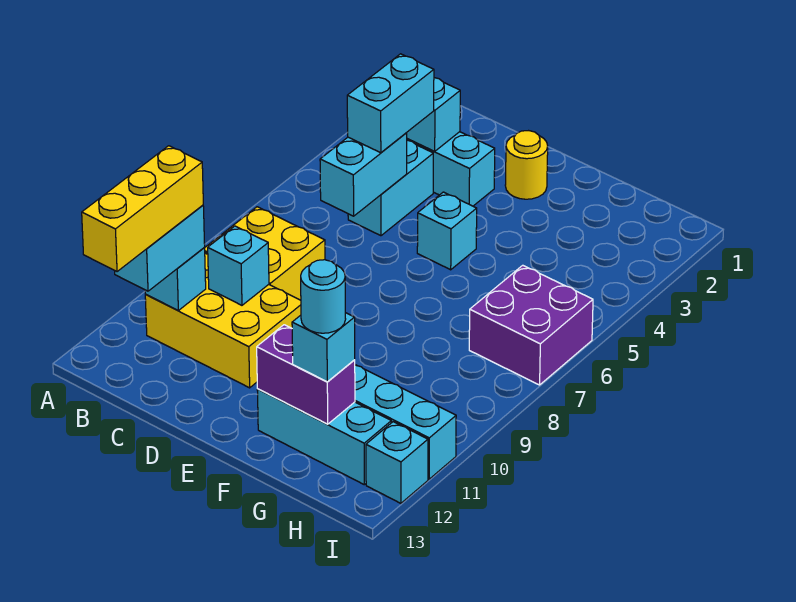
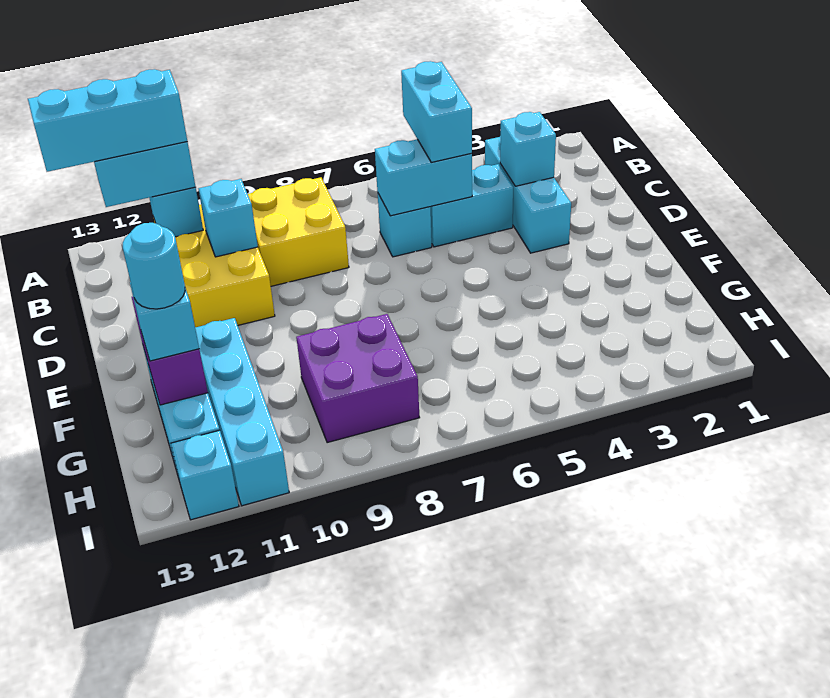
yellow 1x3 brick [82,146,203,272] -> cyan 1x3 brick [28,69,187,172]
cyan 1x2 brick [347,54,434,153] -> cyan 1x2 brick turned to [401,61,472,162]
yellow 1x1 round brick [505,131,548,199] -> none
cyan 1x1 brick [417,192,477,270] -> cyan 1x1 brick moved to [378,194,432,257]
purple 2x2 brick [469,265,593,385] -> purple 2x2 brick moved to [296,314,420,443]

